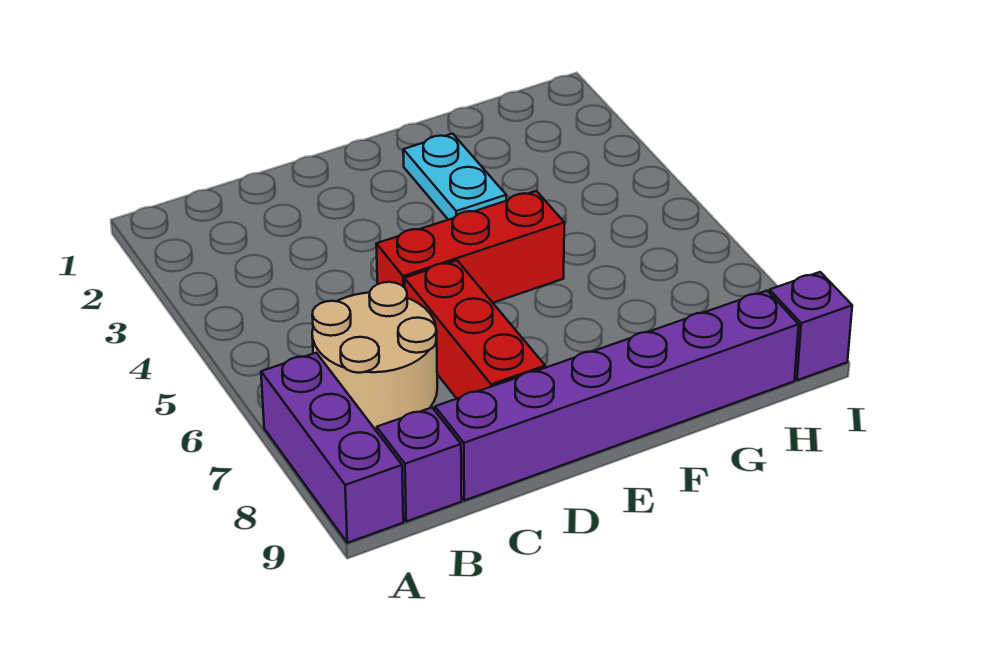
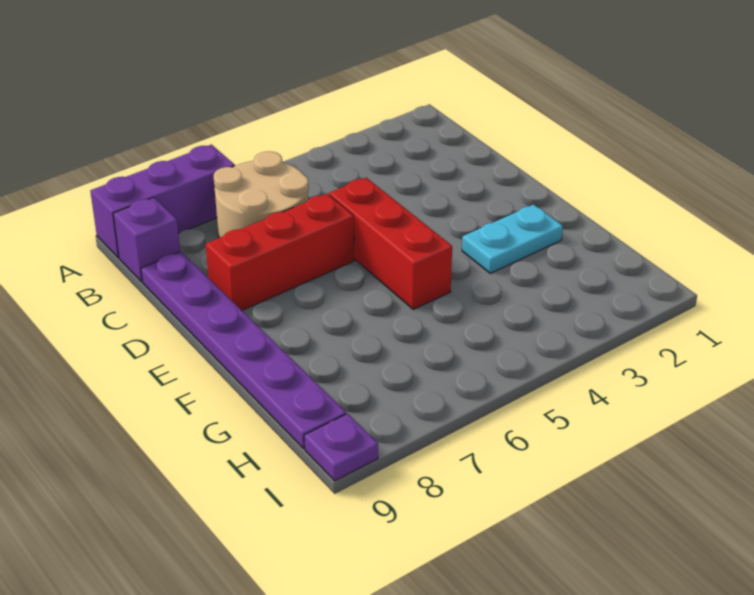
purple 1x6 brick [435,291,799,500] -> purple 1x6 plate [141,252,346,449]
purple 1x1 brick [769,272,852,380] -> purple 1x1 plate [304,414,378,481]

